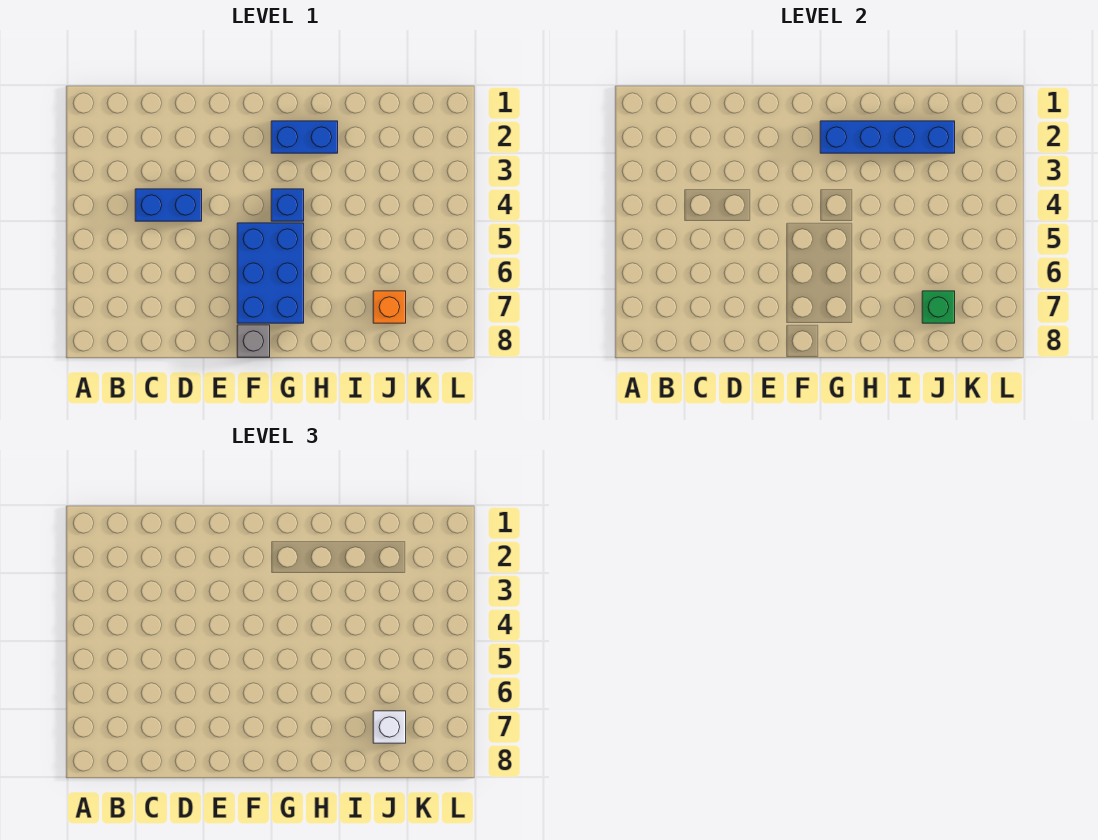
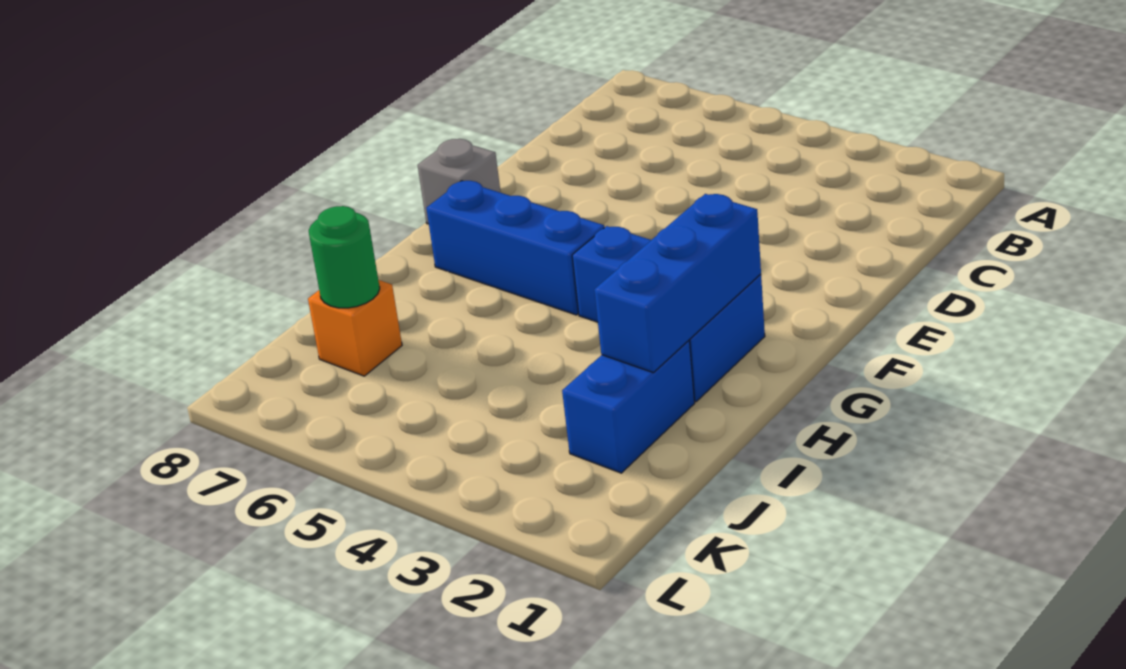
blue 1x2 brick [135,189,202,221] -> blue 1x2 brick moved to [562,341,695,473]
blue 2x3 brick [237,223,304,323] -> blue 1x3 brick [426,181,604,315]
blue 1x4 brick [820,121,955,153] -> blue 1x3 brick [594,194,761,373]
green 1x1 brick [922,291,955,323] -> green 1x1 round brick [309,206,380,308]
white 1x1 brick [373,711,406,743] -> none

